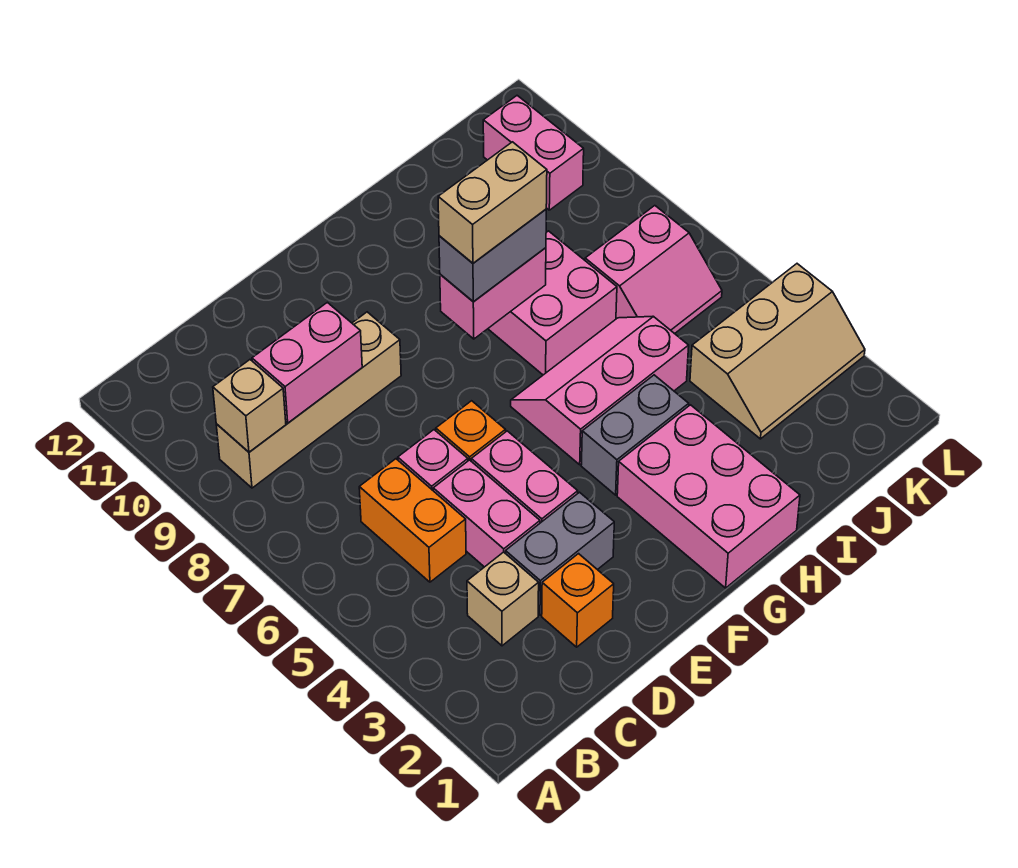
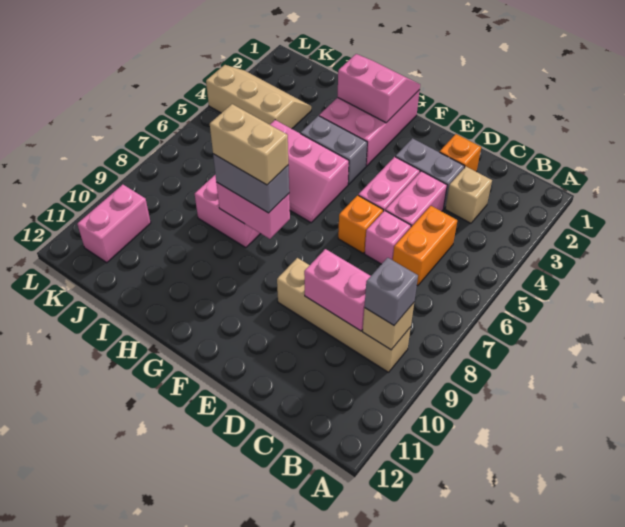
none -> grey 1x1 brick [365,258,418,325]
pink 2x2 slope [585,206,722,334] -> pink 2x2 slope moved to [338,54,420,123]

